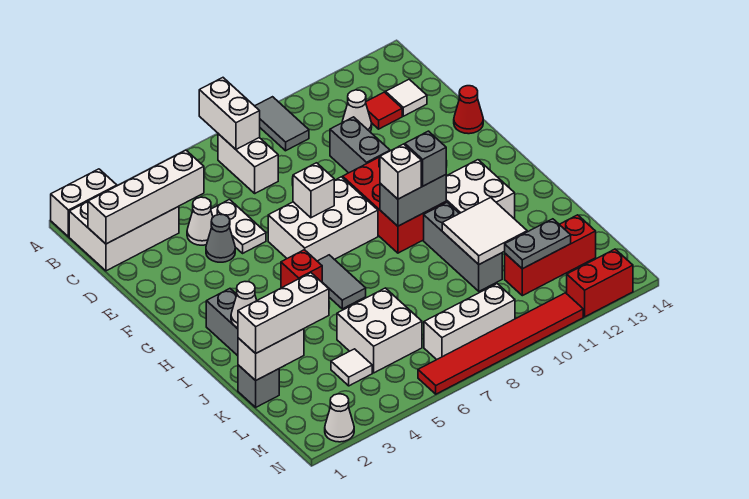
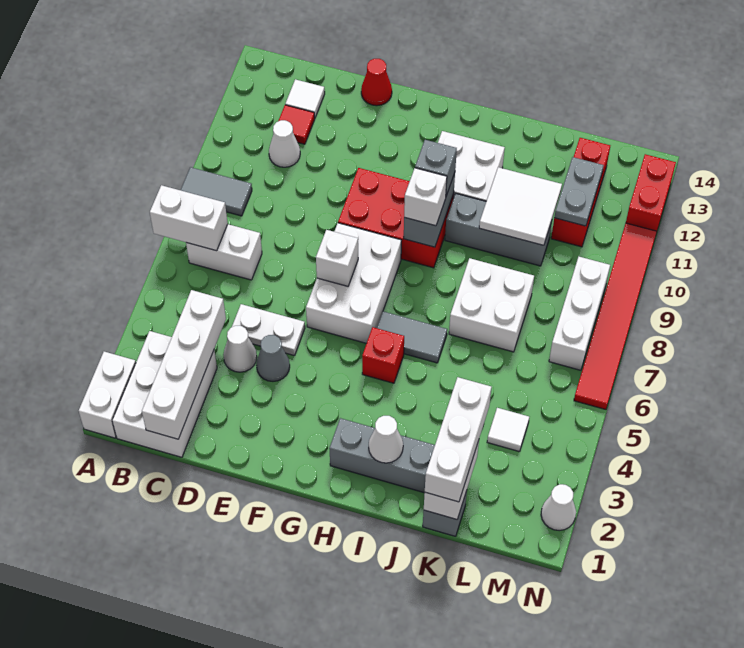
grey 1x2 brick [330,117,390,173] -> none
white 2x2 brick [337,288,422,373] -> white 2x2 brick moved to [449,258,534,352]

